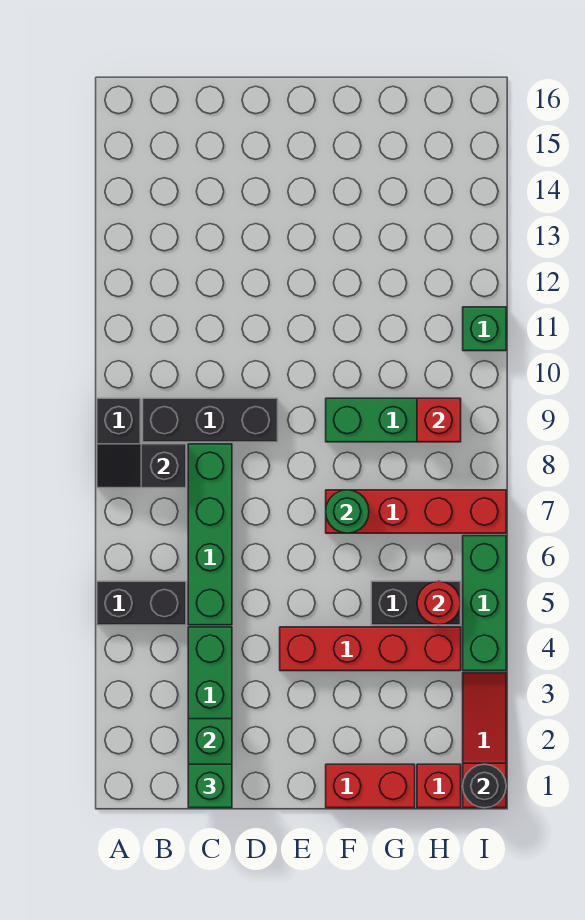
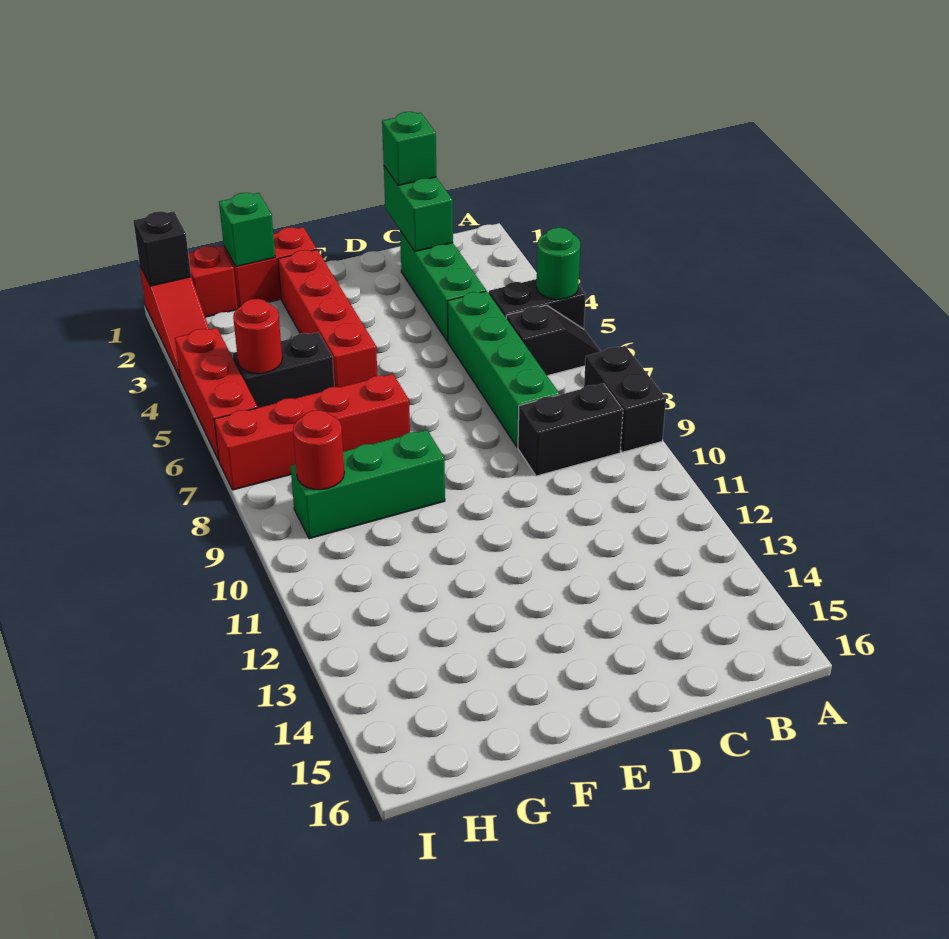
black 1x2 slope [97,444,186,488] -> black 1x2 slope moved to [506,305,601,376]
black 1x3 brick [143,398,278,442] -> black 1x2 brick [518,383,623,476]
red 1x4 brick [280,627,461,671] -> red 1x4 brick turned to [278,250,377,387]
green 1x1 round brick [326,490,369,533] -> green 1x1 round brick moved to [536,228,580,299]
red 1x1 brick [417,398,461,442] -> red 1x1 round brick [293,410,344,490]
black 1x1 round brick [463,764,506,808] -> black 1x1 brick [133,211,191,286]
green 1x3 brick [463,536,506,671] -> red 1x3 brick [175,328,258,460]
green 1x1 brick [463,307,506,351] -> green 1x1 brick moved to [219,193,275,266]

